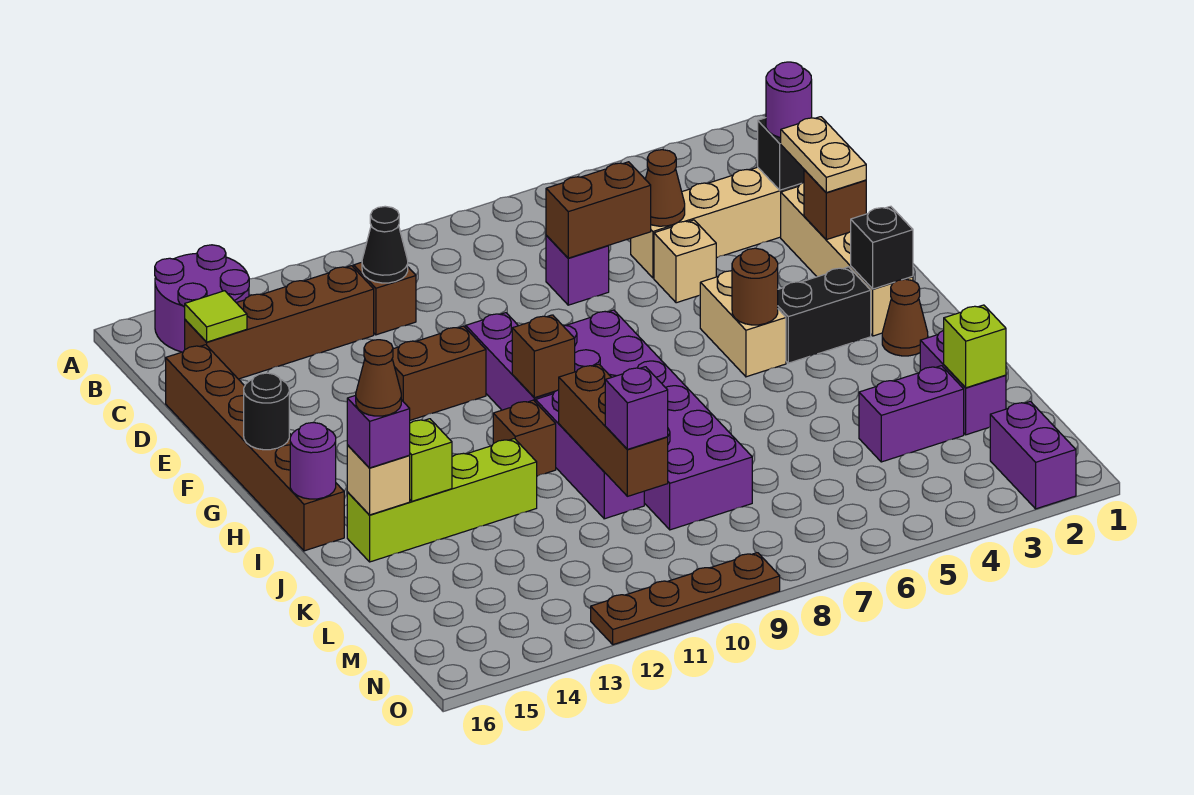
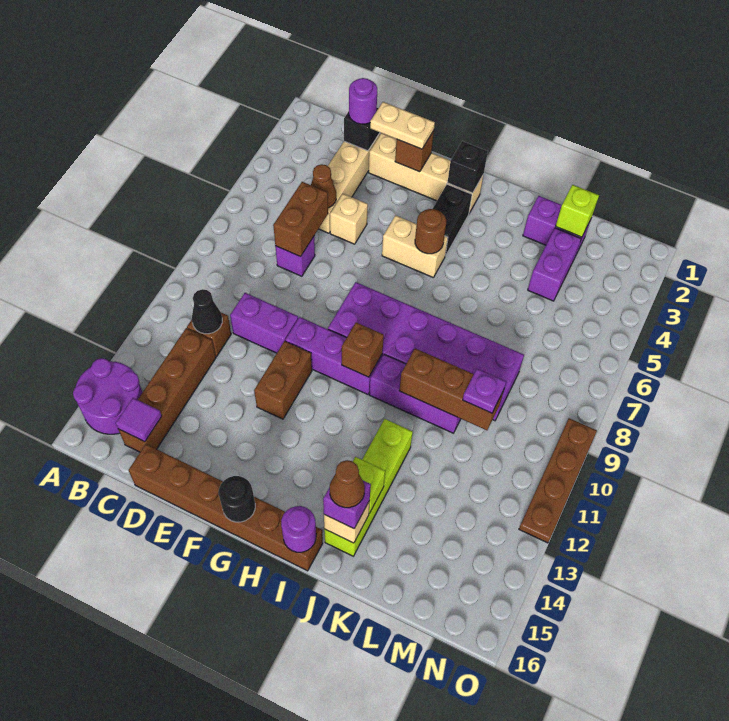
lime 1x1 tile [185,291,247,342] -> purple 1x1 tile [116,398,162,442]
brown 1x1 cone [882,279,928,356] -> none
brown 1x1 brick [493,400,556,476] -> none
purple 1x1 brick [605,367,668,449] -> purple 1x1 plate [463,369,506,413]
purple 1x2 brick [990,401,1076,509] -> purple 1x2 brick moved to [230,293,298,353]

